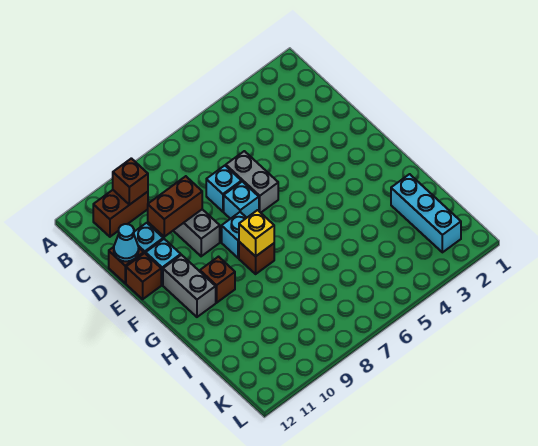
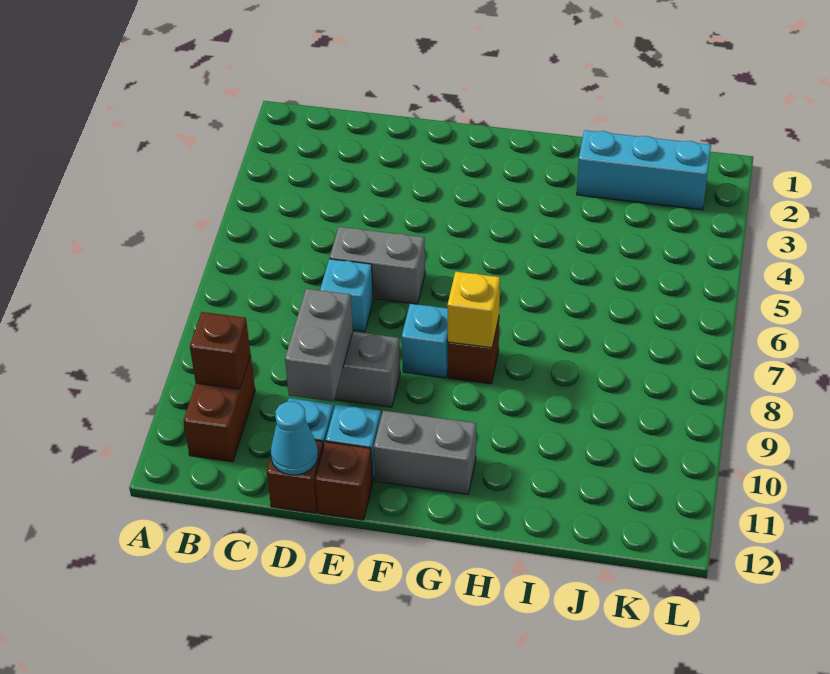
brown 1x2 brick [148,176,202,237] -> grey 1x2 brick [285,289,353,402]
cyan 1x1 brick [224,182,259,219] -> none
brown 1x1 brick [200,257,235,303] -> none

